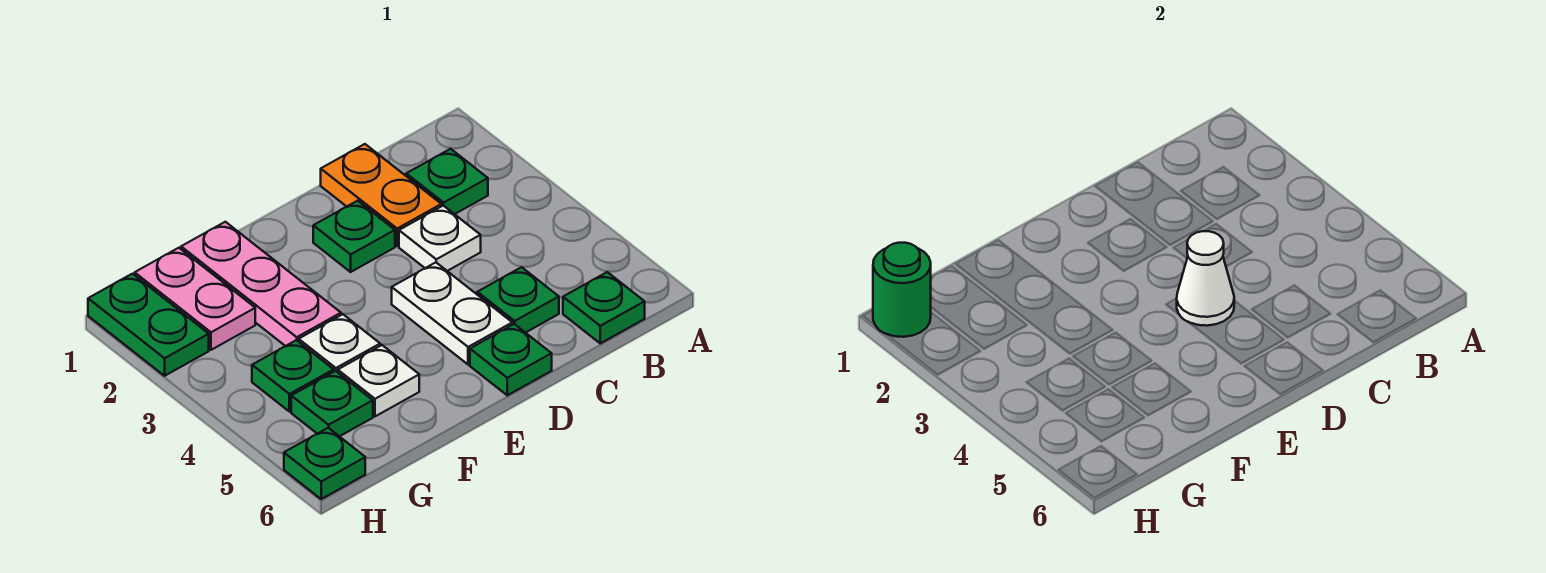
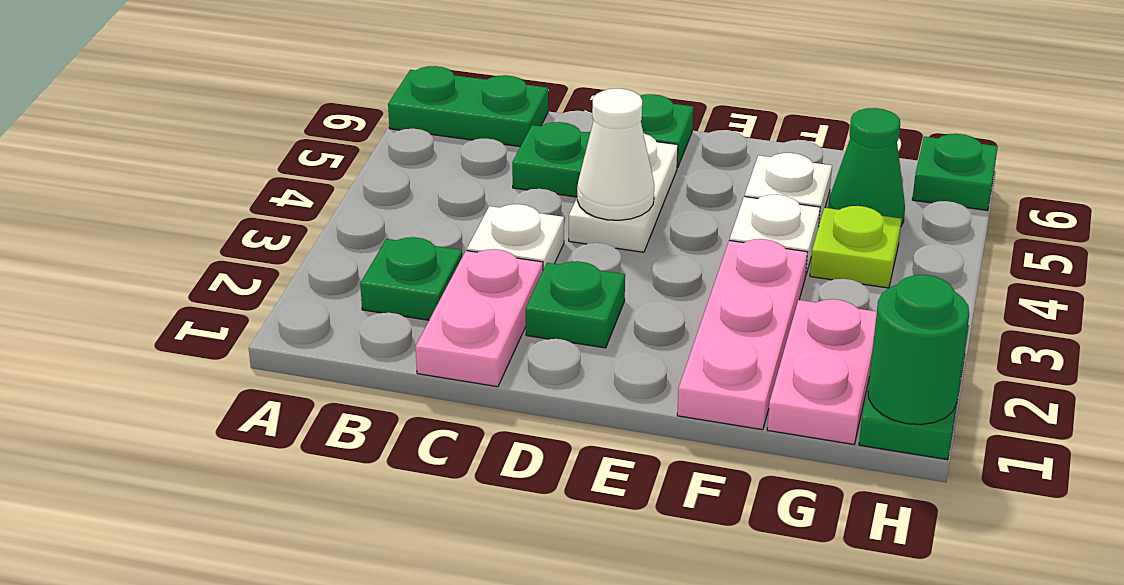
green 1x1 plate [563,272,645,343] -> green 1x2 plate [388,66,548,147]
orange 1x2 plate [321,144,441,246] -> pink 1x2 plate [416,249,543,387]
green 1x1 plate [252,340,334,412] -> lime 1x1 plate [810,206,901,288]
green 1x1 plate [291,371,373,436] -> green 1x1 cone [828,108,905,226]

